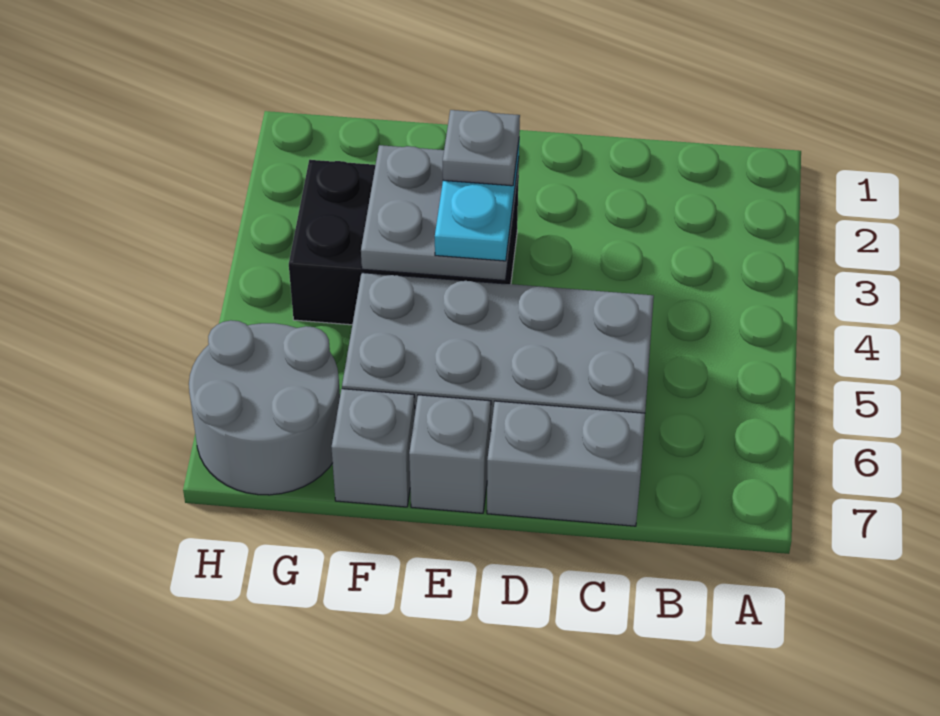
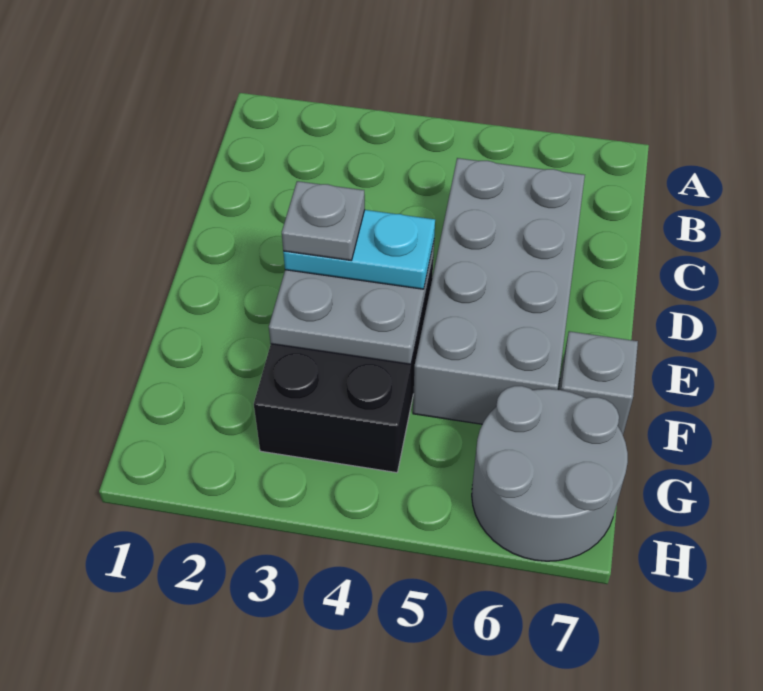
grey 1x2 brick [487,401,645,526] -> none
grey 1x1 brick [409,395,491,513] -> none

